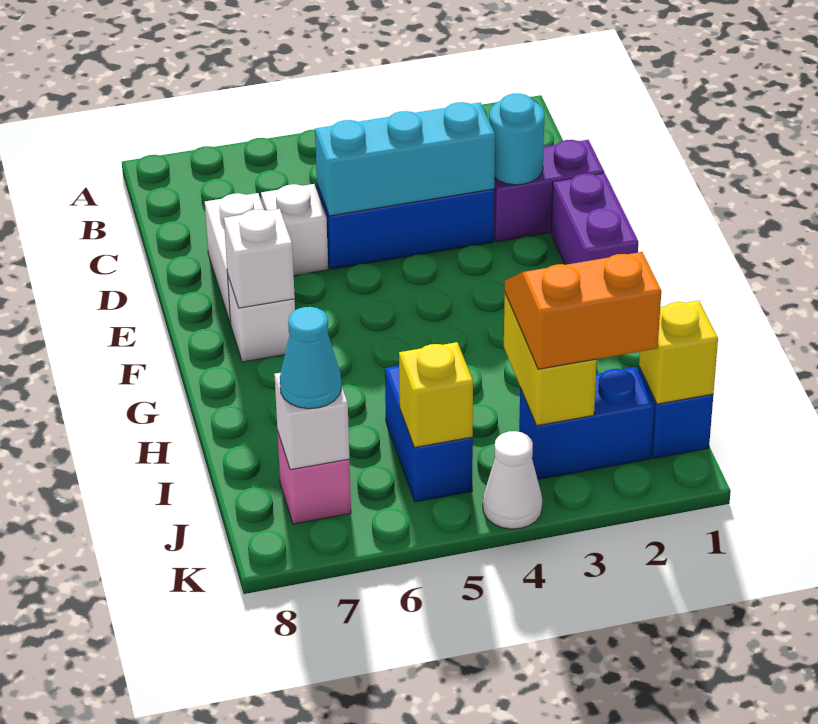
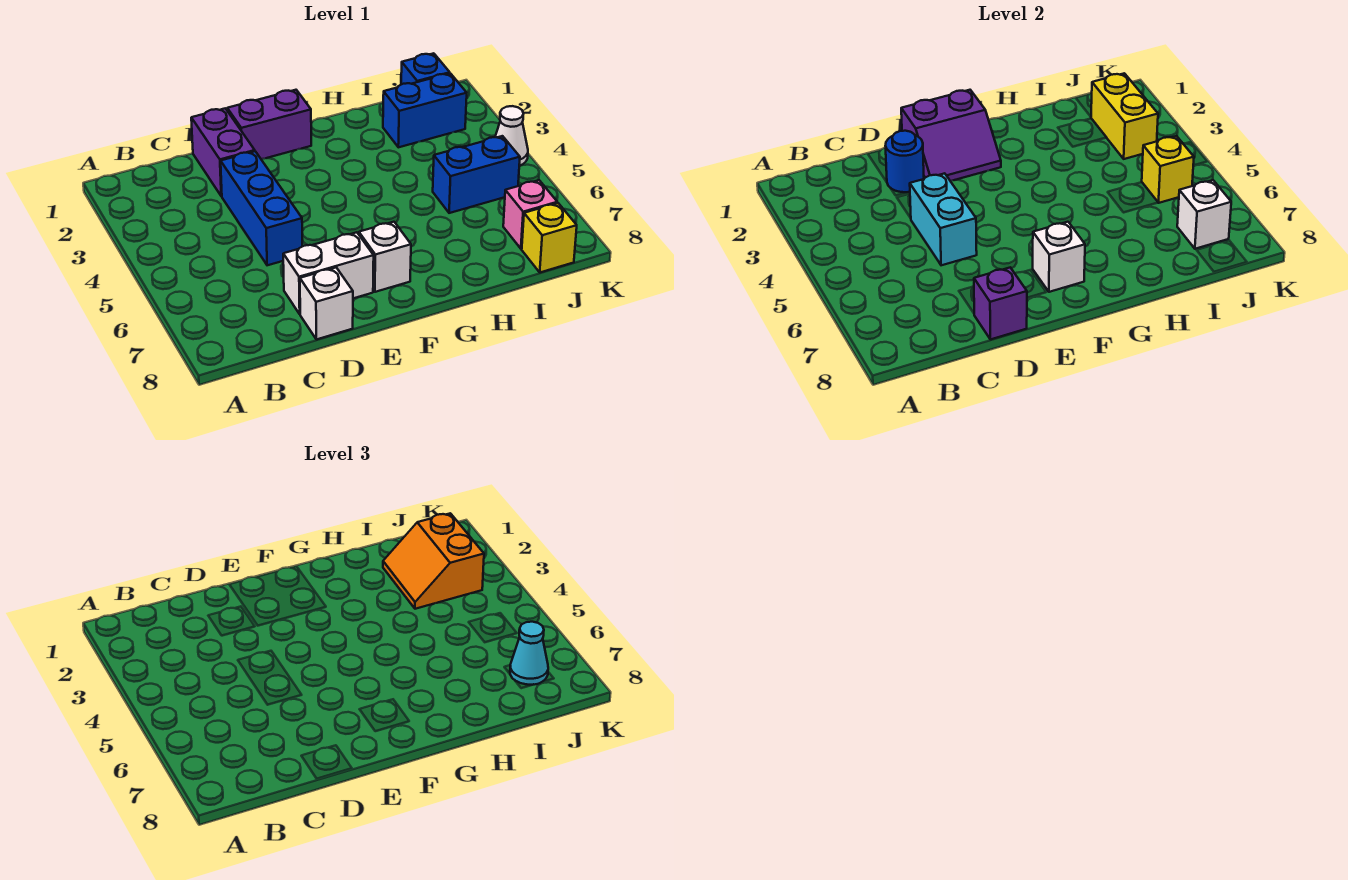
cyan 1x1 round brick [489,94,544,185] -> blue 1x1 round brick [885,131,924,192]
cyan 1x3 brick [315,102,495,216] -> cyan 1x2 brick [910,173,977,265]
white 1x1 brick [261,184,328,275] -> white 1x1 brick moved to [300,268,353,339]
none -> purple 1x1 brick [974,268,1027,339]
none -> purple 2x2 slope [901,90,1001,181]
yellow 1x2 brick [504,293,597,426] -> yellow 1x2 brick turned to [1091,73,1158,159]
yellow 1x1 brick [639,301,718,404] -> yellow 1x1 brick moved to [522,203,577,272]
blue 1x2 brick [519,367,654,479] -> blue 1x2 brick turned to [383,73,467,147]

